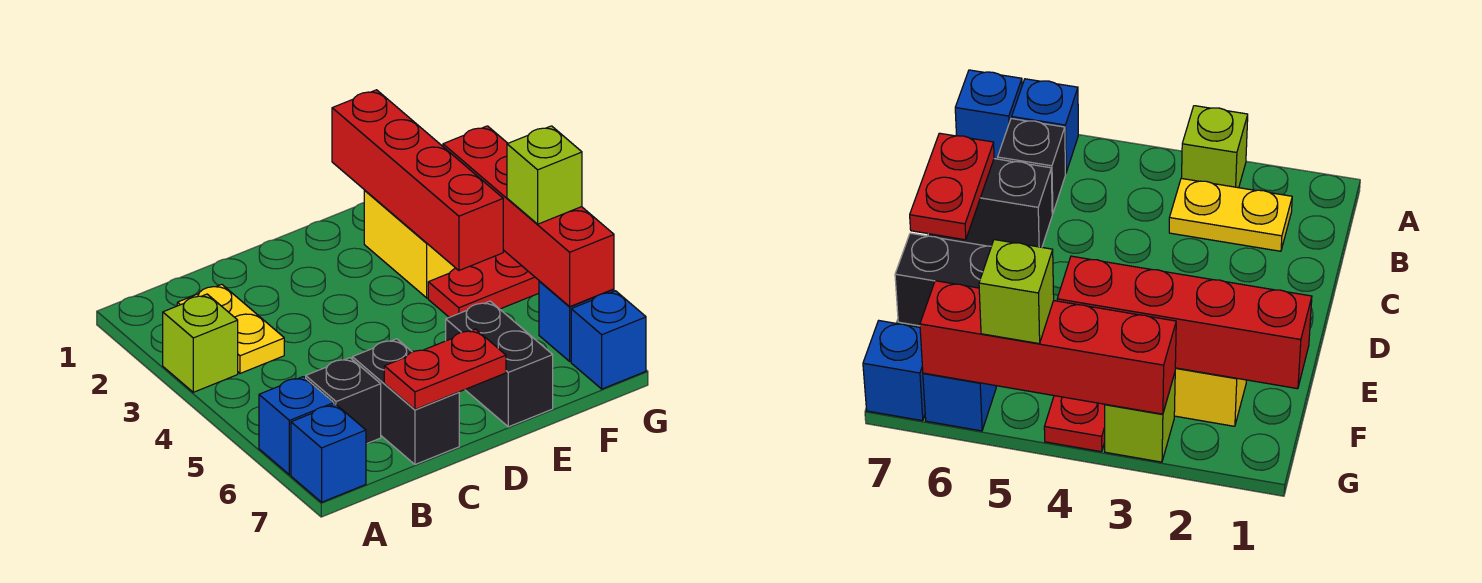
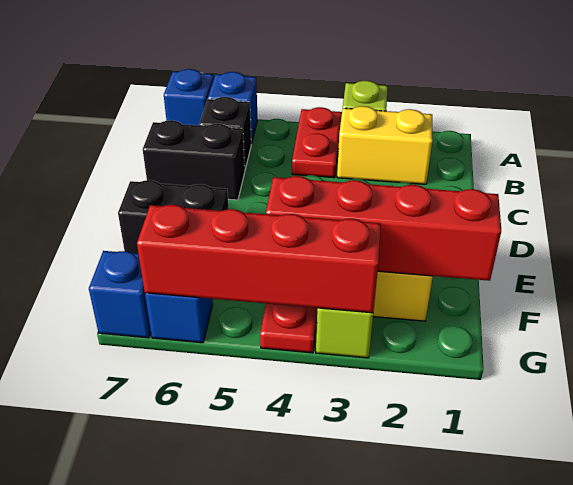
yellow 1x2 plate [177,284,284,373] -> yellow 1x2 brick [337,106,433,184]
red 1x2 plate [384,329,506,410] -> red 1x2 plate moved to [292,107,342,178]
lime 1x1 brick [507,126,582,224] -> none

